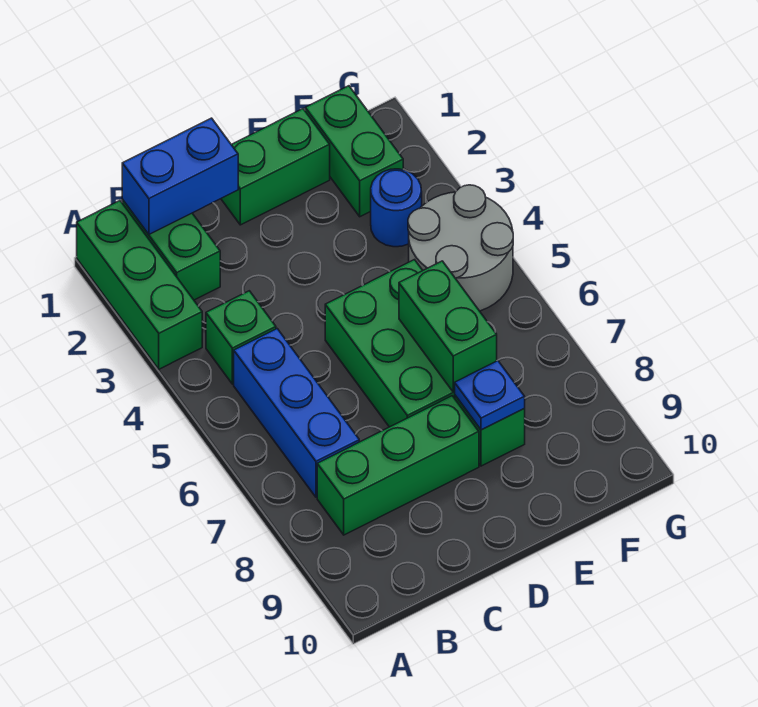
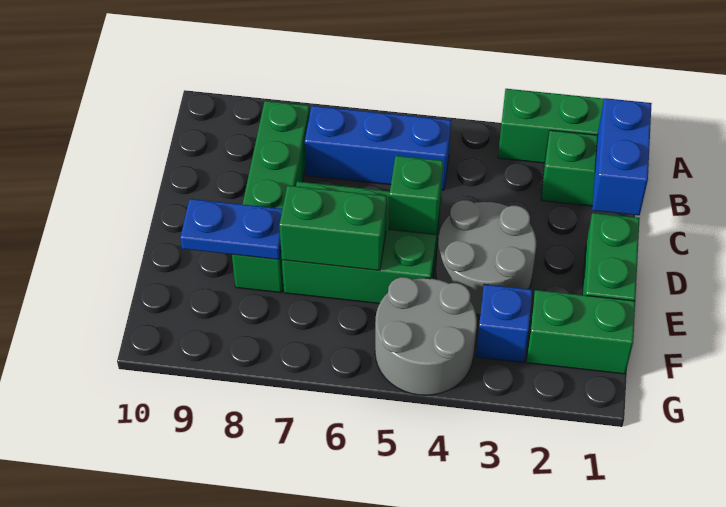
green 1x1 brick [206,291,276,384] -> green 1x1 brick moved to [389,156,443,235]
none -> grey 2x2 round brick [436,200,536,315]
blue 1x1 plate [455,361,525,430] -> blue 1x2 plate [180,199,282,259]
blue 1x1 round brick [371,169,422,247] -> blue 1x1 brick [476,284,532,363]

